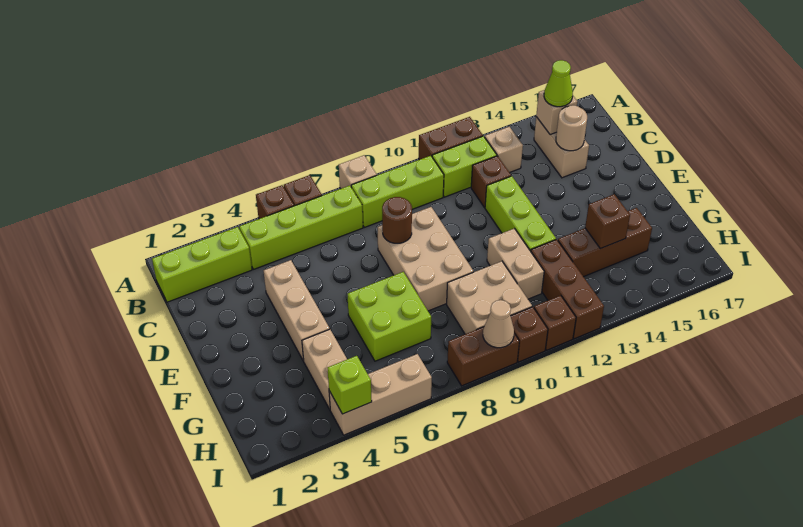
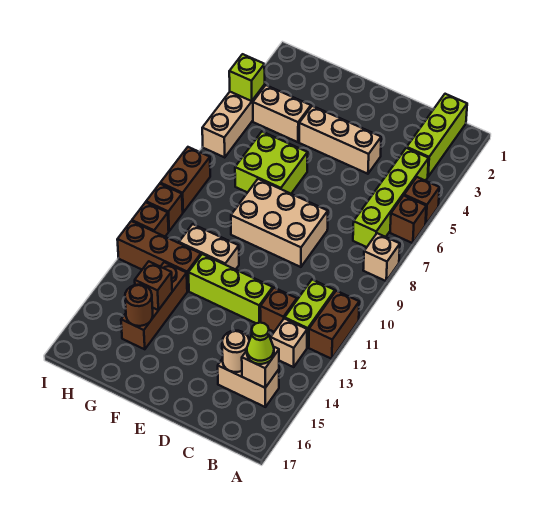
lime 1x3 brick [351,156,444,227] -> none
brown 1x1 round brick [382,197,412,243] -> brown 1x1 round brick moved to [125,285,153,326]
tan 2x2 brick [447,261,532,334] -> none
tan 1x1 cone [483,300,514,348] -> none

